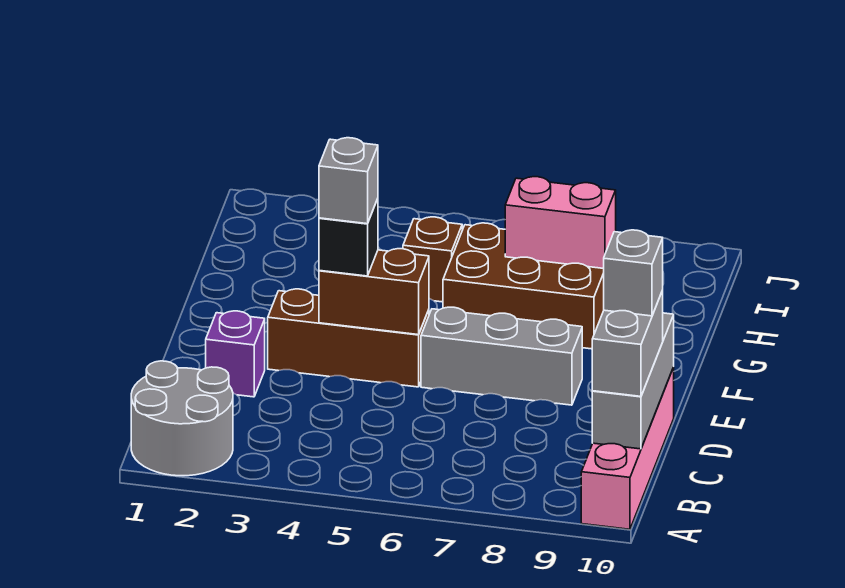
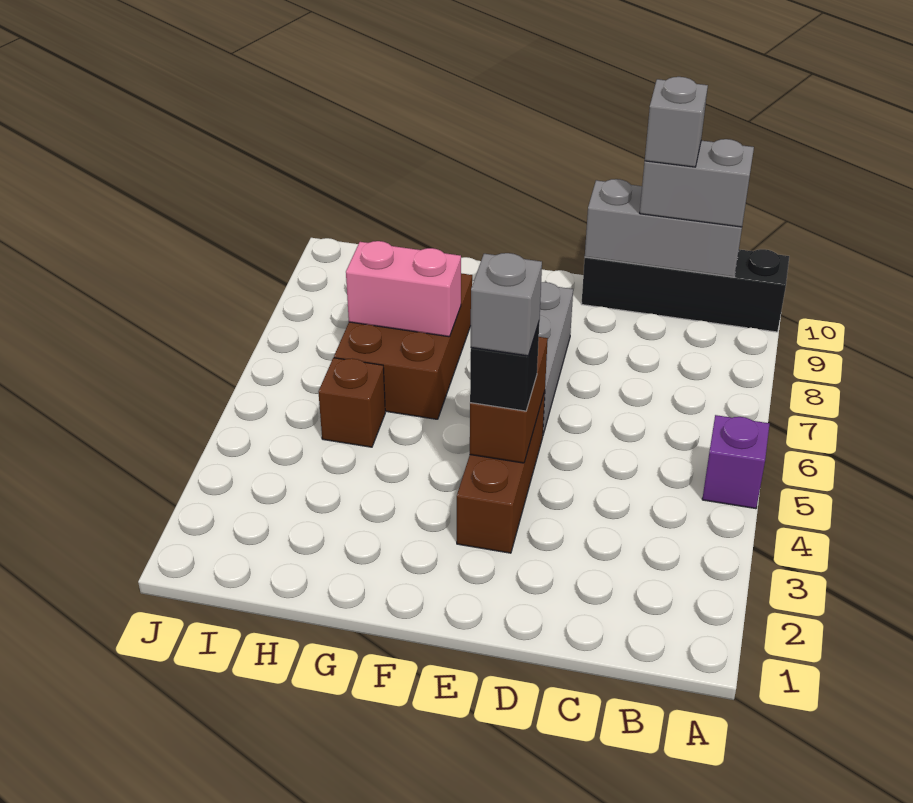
grey 2x2 round brick [131,361,233,476] -> none
pink 1x4 brick [581,368,674,529] -> black 1x4 brick [582,249,789,332]
purple 1x1 brick [206,311,265,397] -> purple 1x1 brick moved to [702,415,769,509]
pink 1x2 brick [505,177,616,268] -> pink 1x2 brick turned to [346,241,461,337]

